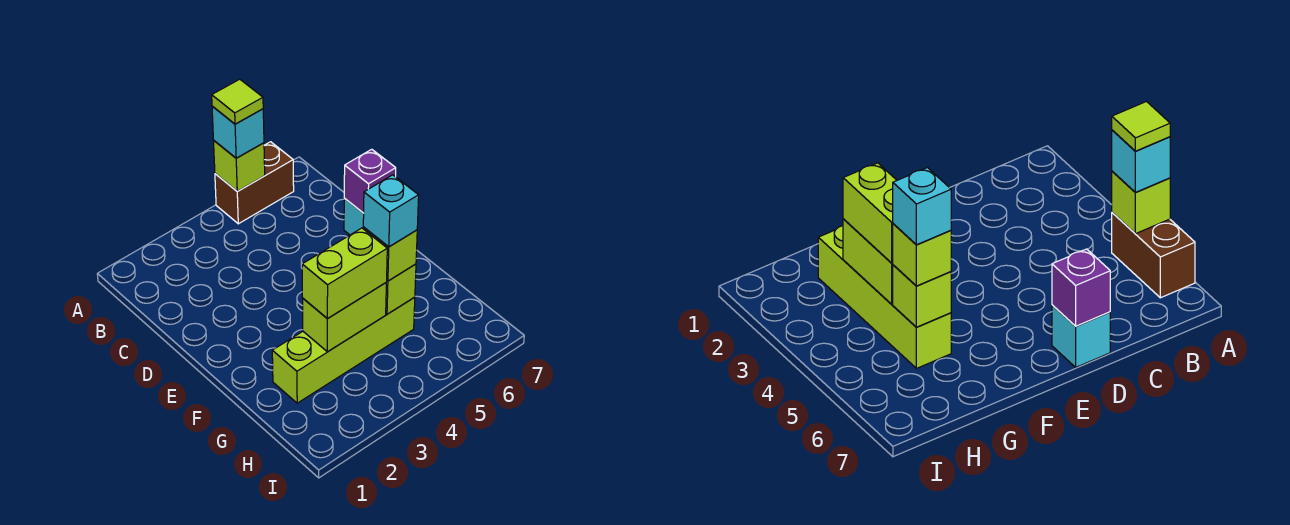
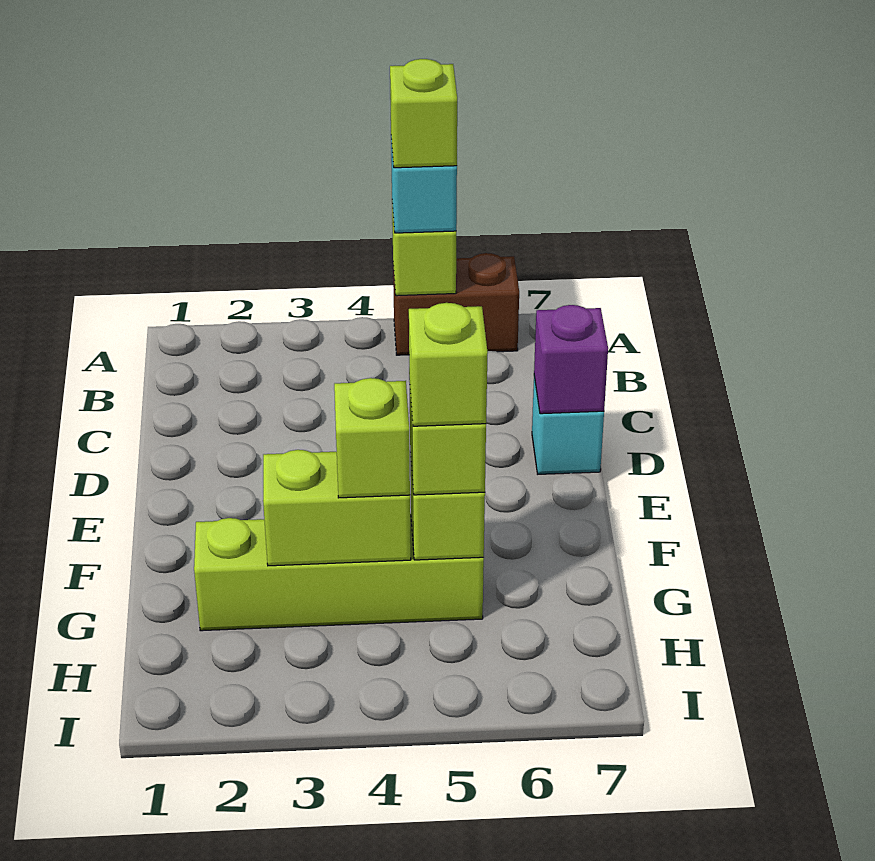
lime 1x1 tile [212,79,263,124] -> lime 1x1 brick [390,59,457,168]
lime 1x2 brick [302,228,387,319] -> lime 1x1 brick [334,378,410,498]
cyan 1x1 brick [363,175,419,247] -> lime 1x1 brick [409,303,488,426]

